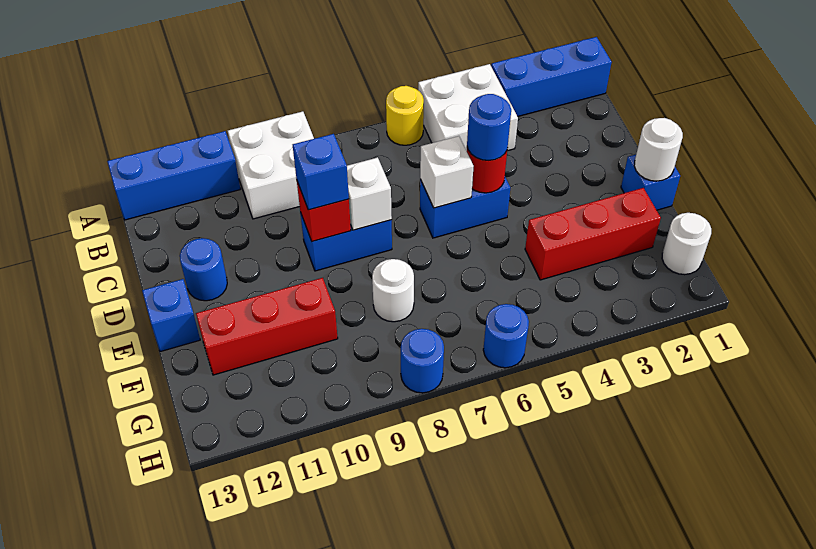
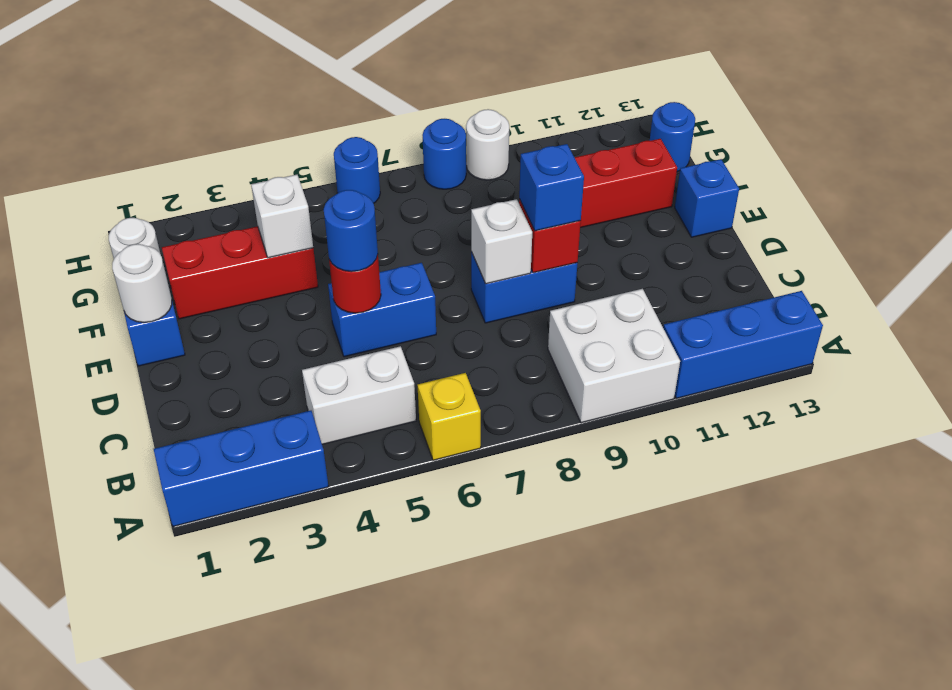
white 2x2 brick [418,64,518,151] -> white 1x2 brick [302,346,416,444]
yellow 1x1 round brick [386,86,424,145] -> yellow 1x1 brick [417,373,481,460]
white 1x1 brick [420,136,474,208] -> white 1x1 brick moved to [251,175,313,258]
blue 1x1 round brick [180,238,227,301] -> blue 1x1 round brick moved to [650,102,695,172]
white 1x1 round brick [372,259,414,322] -> white 1x1 round brick moved to [466,109,509,180]

